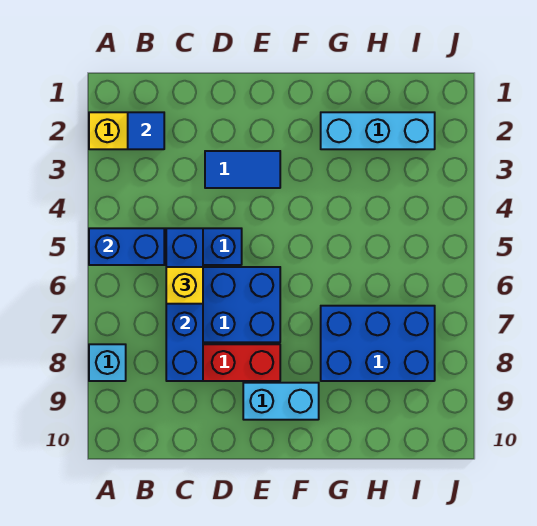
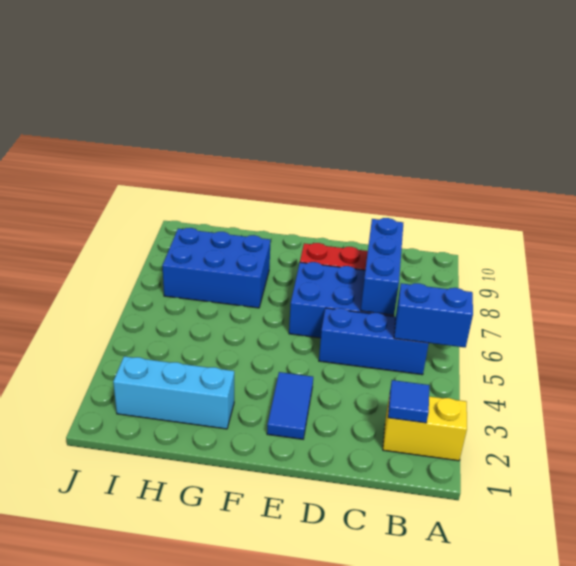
cyan 1x1 brick [89,344,126,381] -> none
blue 1x4 brick [166,228,203,381] -> blue 1x3 brick [361,218,403,315]
yellow 1x1 brick [166,267,203,304] -> none
blue 1x2 tile [205,151,280,188] -> blue 1x2 tile turned to [267,372,313,439]
cyan 1x2 brick [243,383,319,420] -> none

